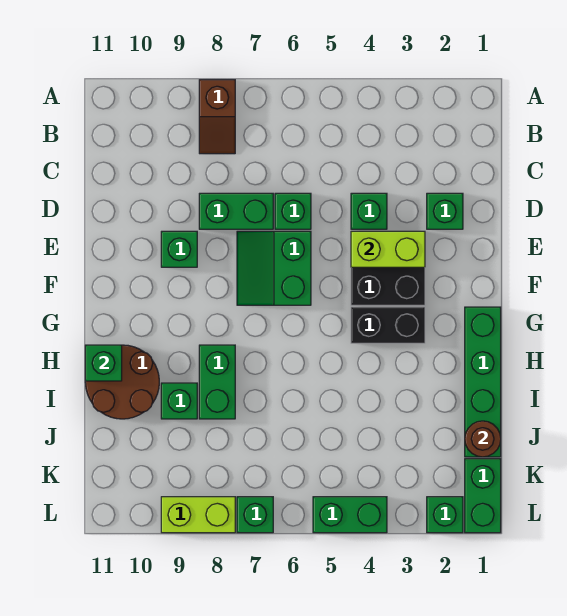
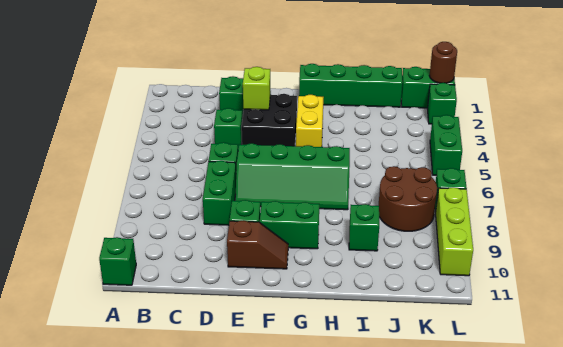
brown 1x2 slope [199,80,235,154] -> brown 1x2 slope moved to [227,221,288,269]
lime 1x2 brick [351,231,425,267] -> lime 1x1 brick [243,67,271,110]
green 2x2 slope [237,231,311,305] -> green 2x4 slope [235,143,350,210]
black 1x2 brick [351,307,425,343] -> yellow 1x2 brick [296,95,323,147]
green 1x2 brick [199,345,235,419] -> green 1x2 brick moved to [260,201,319,249]
brown 2x2 round brick [85,345,159,419] -> brown 2x2 round brick moved to [378,166,437,231]
green 1x1 brick [85,345,122,381] -> green 1x1 brick moved to [99,237,136,285]
brown 1x1 round brick [465,421,501,457] -> brown 1x1 round brick moved to [429,42,457,83]
lime 1x2 brick [161,497,235,533] -> lime 1x3 brick [436,187,473,276]

